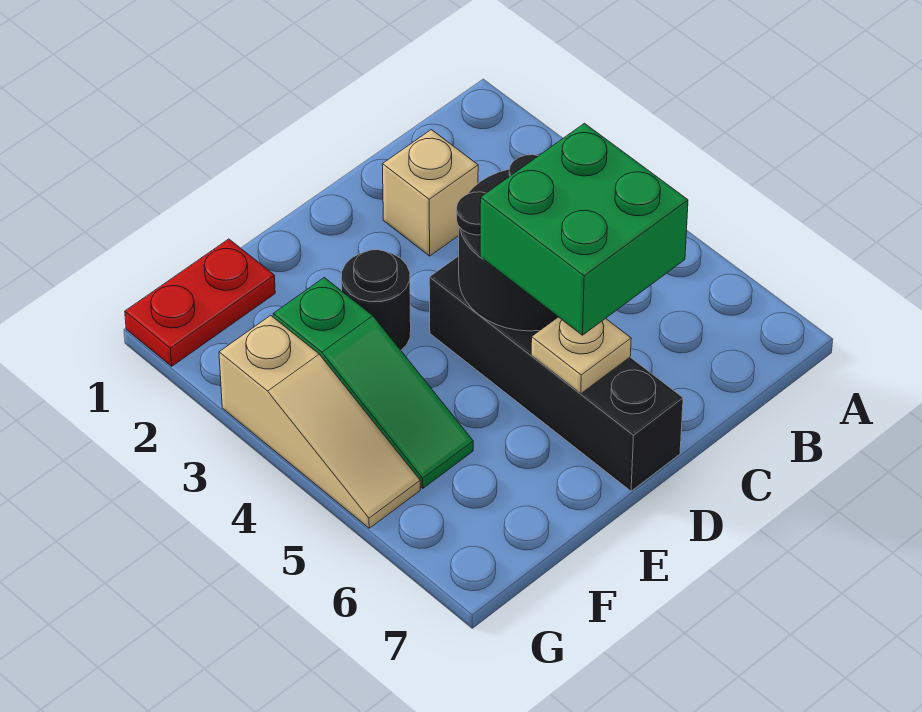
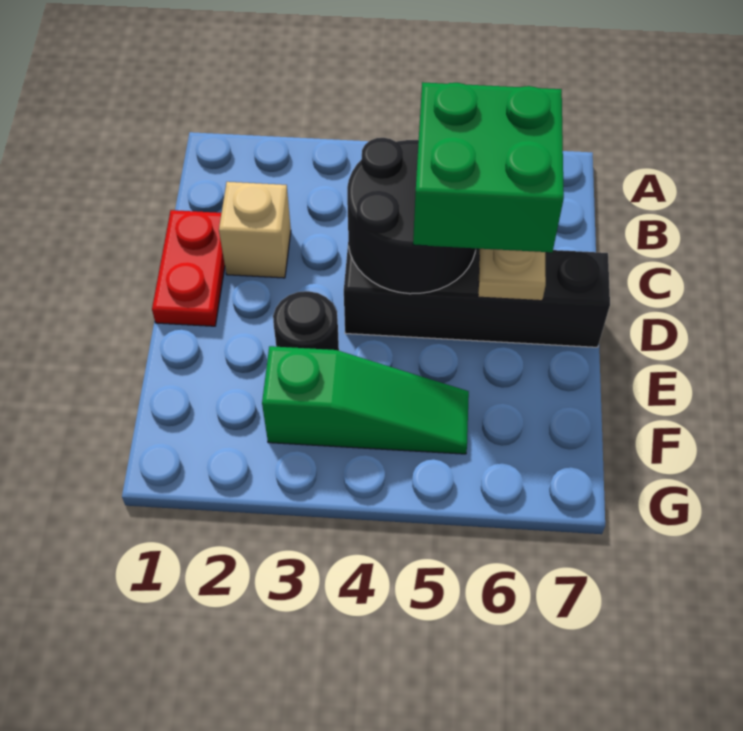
red 1x2 plate [125,239,275,366] -> red 1x2 plate moved to [152,210,225,326]
tan 1x3 slope [219,315,420,528] -> none

